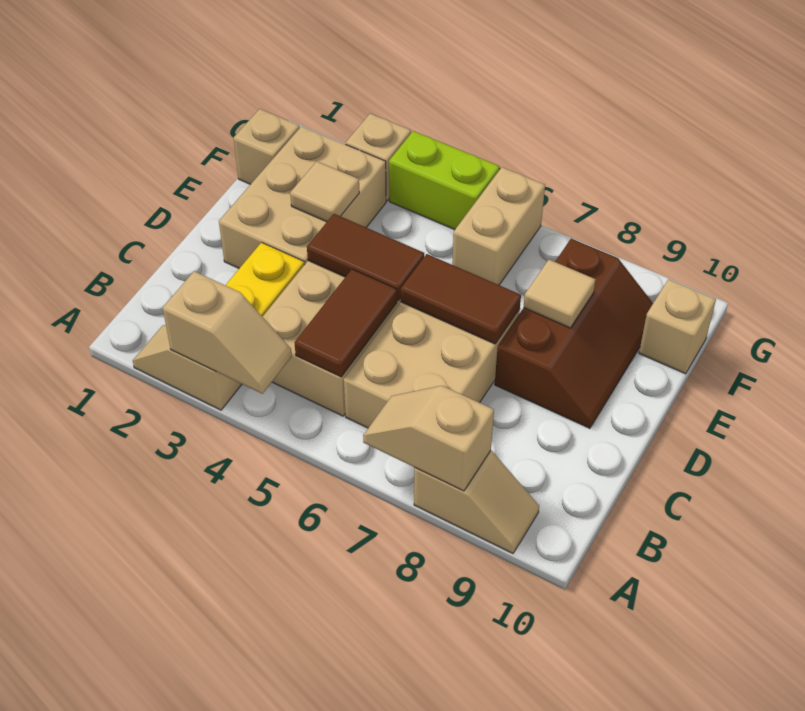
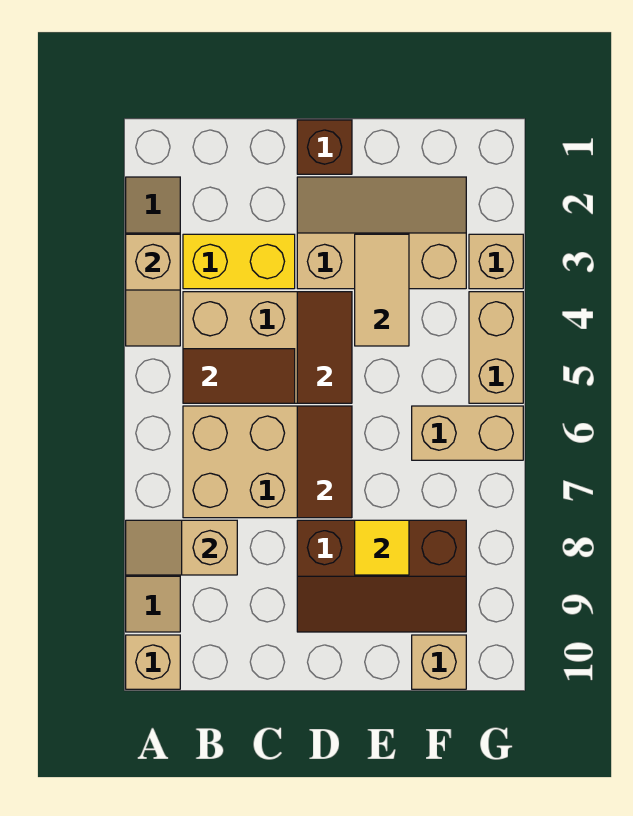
tan 1x2 slope [363,386,494,491] -> tan 1x2 slope turned to [126,520,237,575]
none -> brown 1x1 brick [297,120,352,174]
tan 2x3 brick [219,126,386,268] -> tan 2x3 slope [297,177,466,289]
tan 1x1 tile [290,161,359,222] -> tan 1x2 tile [355,234,409,346]
tan 1x1 tile [524,260,596,328] -> yellow 1x1 tile [355,520,409,575]
tan 1x1 brick [234,109,300,184] -> tan 1x1 brick moved to [126,635,180,689]
lime 1x2 brick [389,131,500,230] -> tan 1x2 brick [469,292,523,403]

